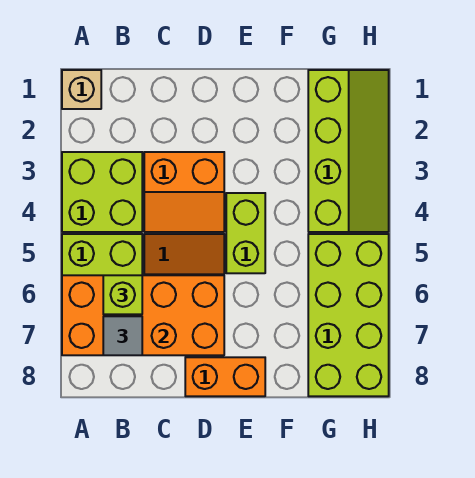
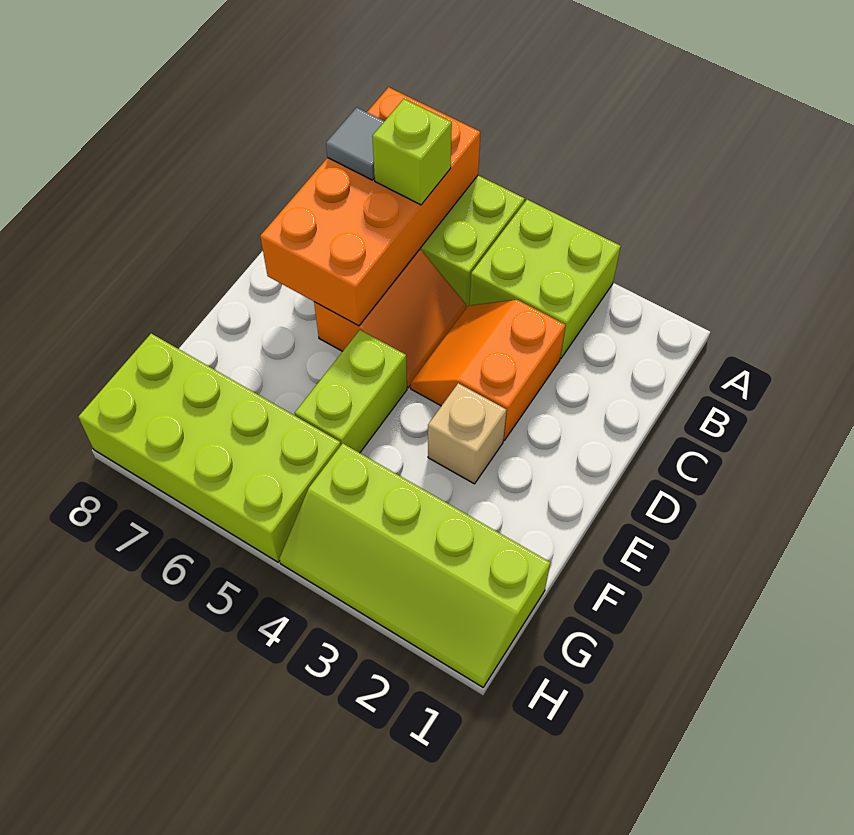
tan 1x1 brick [62,70,101,109] -> tan 1x1 brick moved to [428,383,506,484]
orange 1x2 brick [185,357,265,396] -> none
lime 1x2 brick [226,193,265,273] -> lime 1x2 brick turned to [295,330,407,453]

